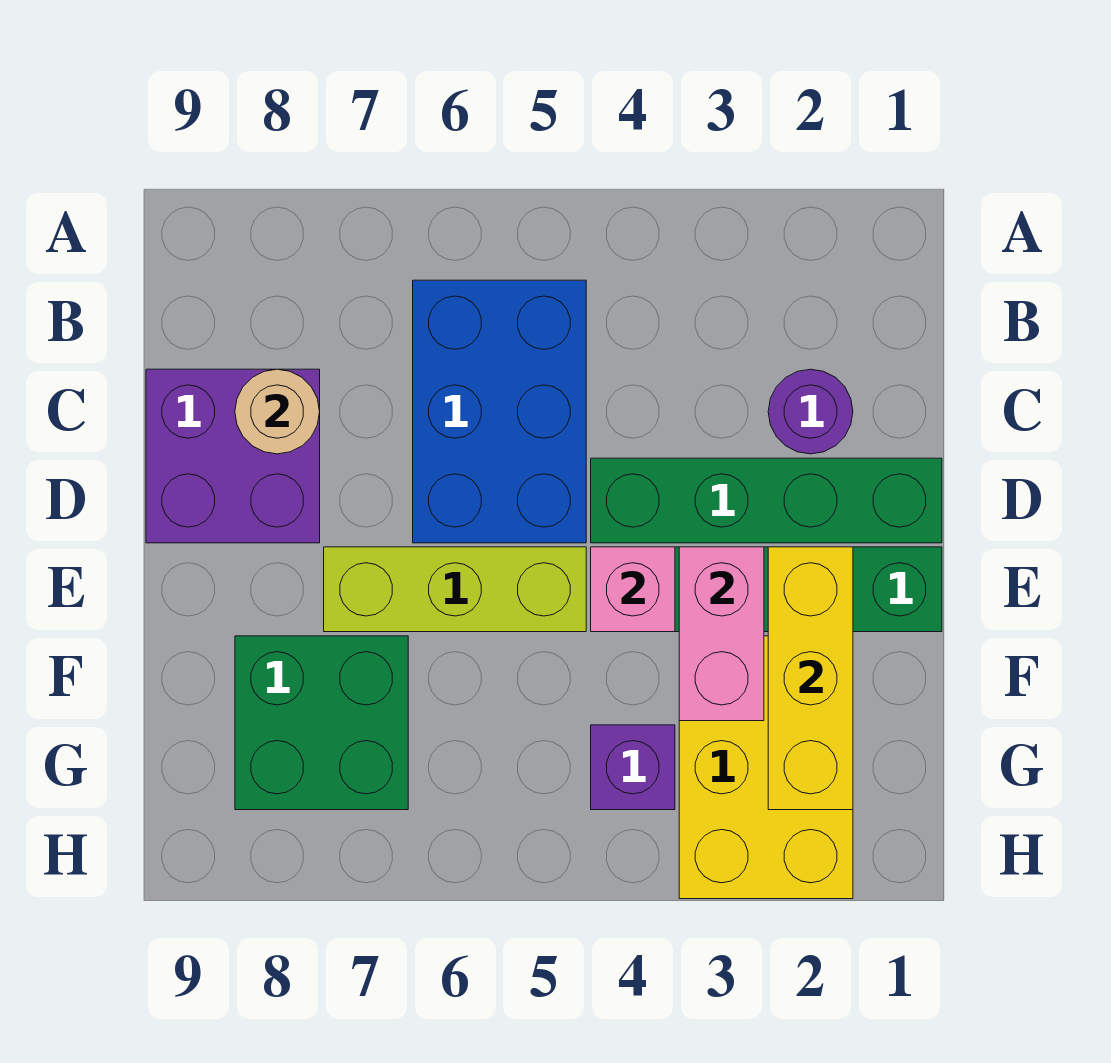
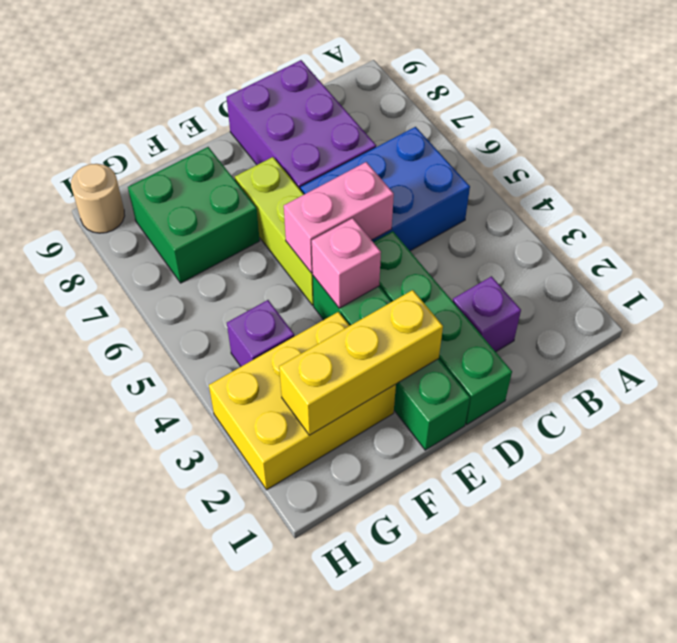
purple 1x1 round brick [768,369,853,454] -> purple 1x1 brick [453,276,521,352]
purple 2x2 brick [146,369,320,543] -> purple 2x3 brick [226,60,376,190]
tan 1x1 round brick [235,369,320,454] -> tan 1x1 round brick moved to [71,164,125,233]
pink 1x2 brick [679,547,764,721] -> pink 1x2 brick moved to [284,162,394,273]

